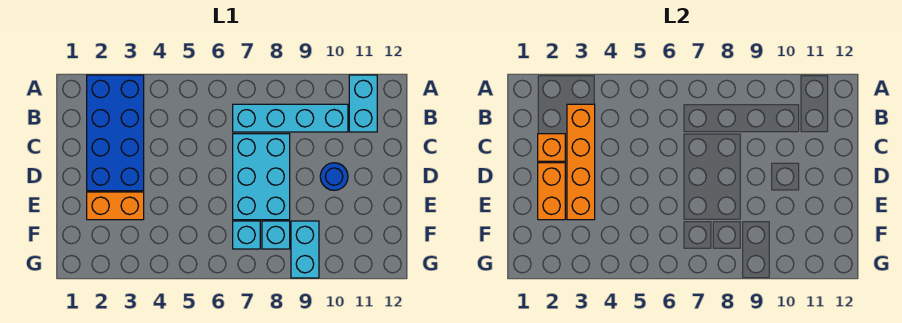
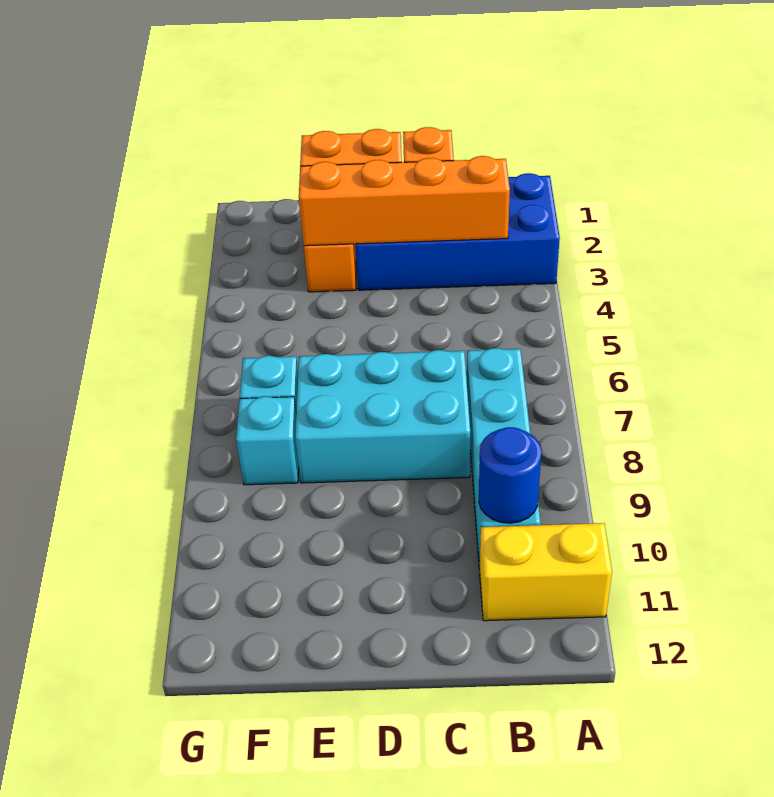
cyan 1x2 brick [349,75,377,132] -> yellow 1x2 brick [479,523,612,621]
blue 1x1 round brick [320,163,348,190] -> blue 1x1 round brick moved to [479,427,541,523]
cyan 1x2 brick [291,221,319,278] -> none

